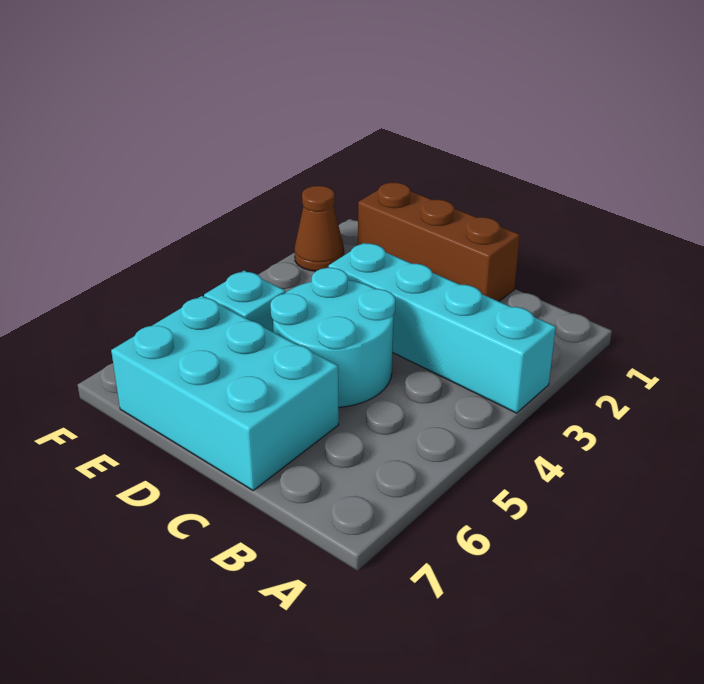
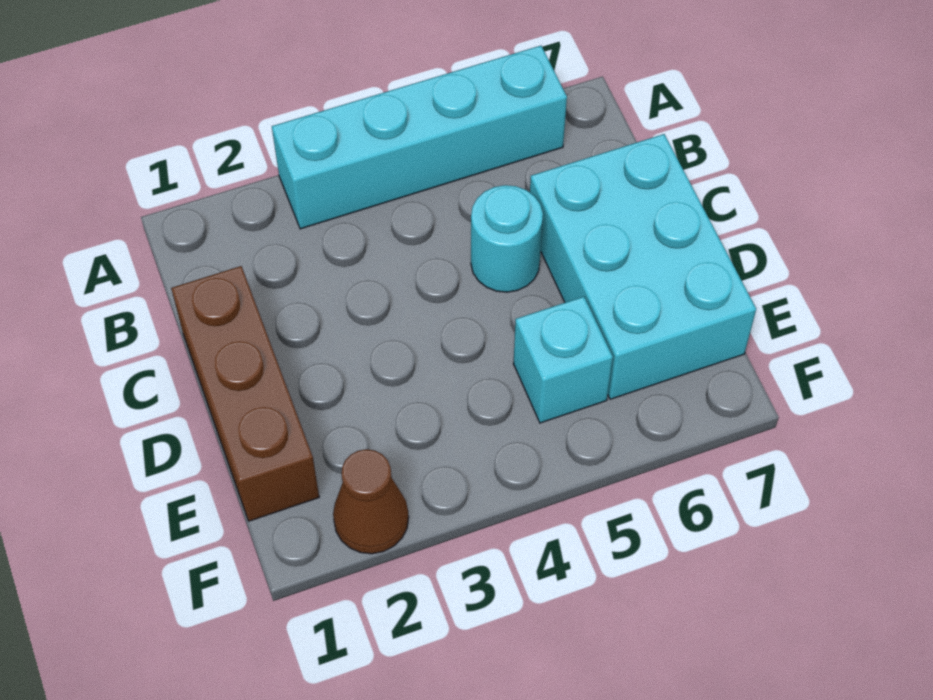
cyan 1x4 brick [329,243,556,413] -> cyan 1x4 brick turned to [272,46,567,229]
cyan 2x2 round brick [270,268,395,407] -> cyan 1x1 round brick [471,185,543,292]

